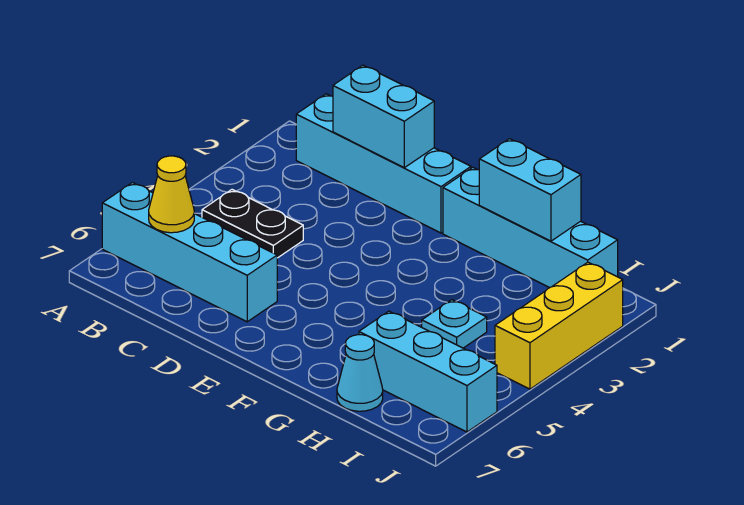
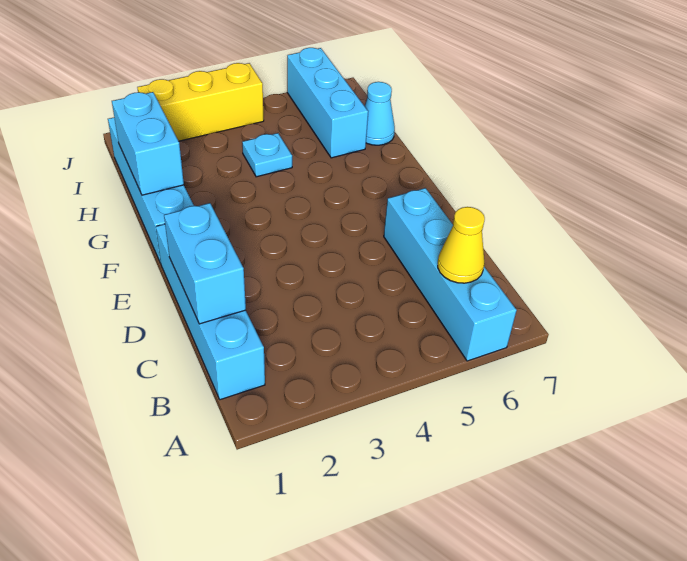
black 1x2 plate [202,190,303,258] -> none

